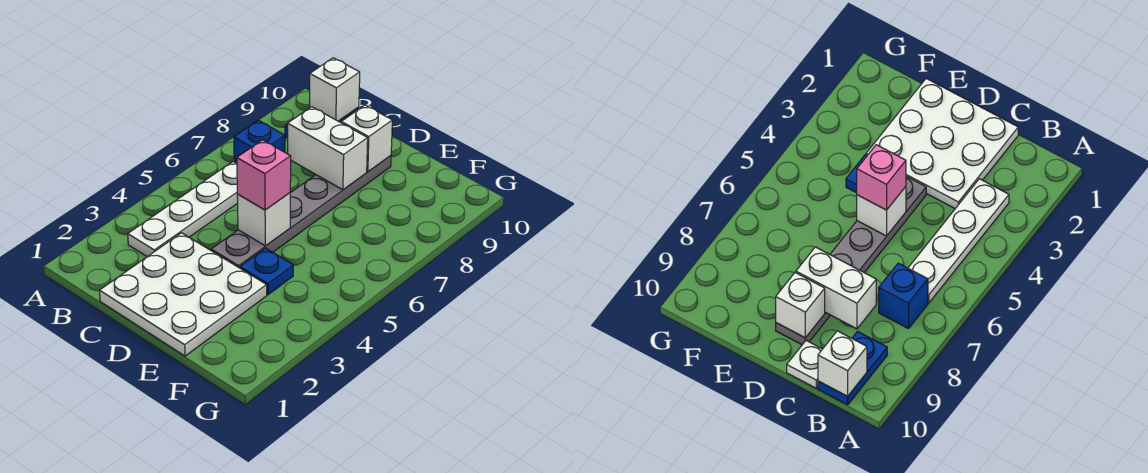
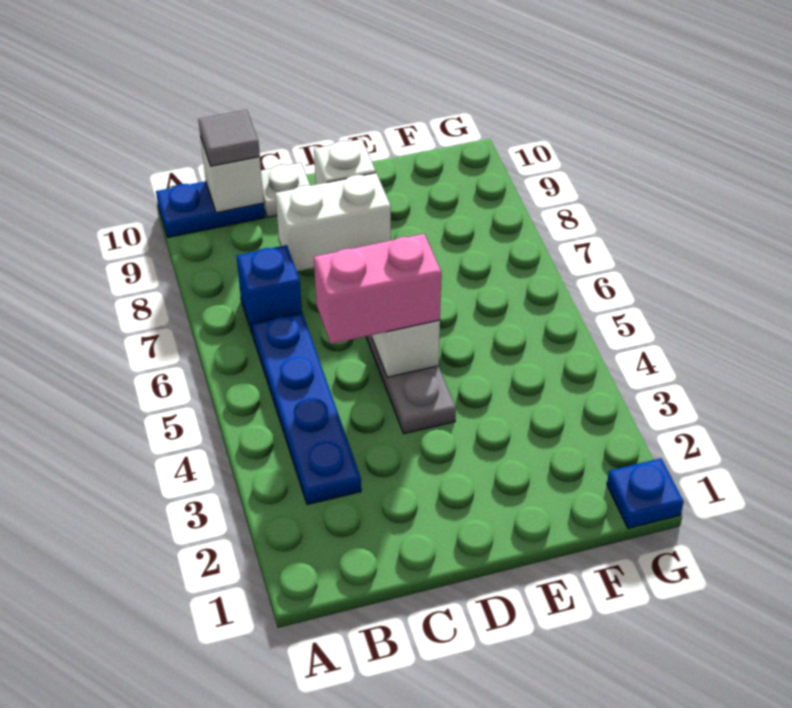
white 1x4 plate [128,161,238,257] -> blue 1x4 plate [252,313,361,505]
blue 1x2 plate [818,331,887,405] -> blue 1x2 plate turned to [156,181,265,237]
none -> grey 1x1 tile [198,110,260,166]
white 3x3 plate [99,233,267,356] -> none
pink 1x1 brick [237,140,291,210] -> pink 1x2 brick [314,234,441,344]
blue 1x1 plate [240,248,293,295] -> blue 1x1 plate moved to [607,458,684,528]

